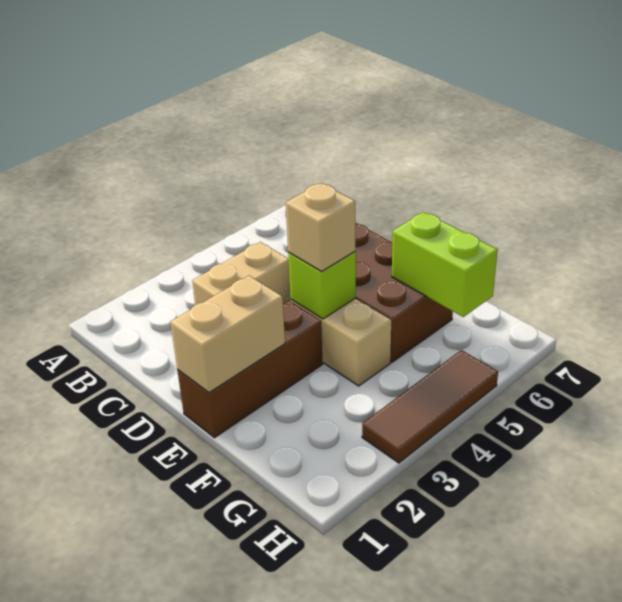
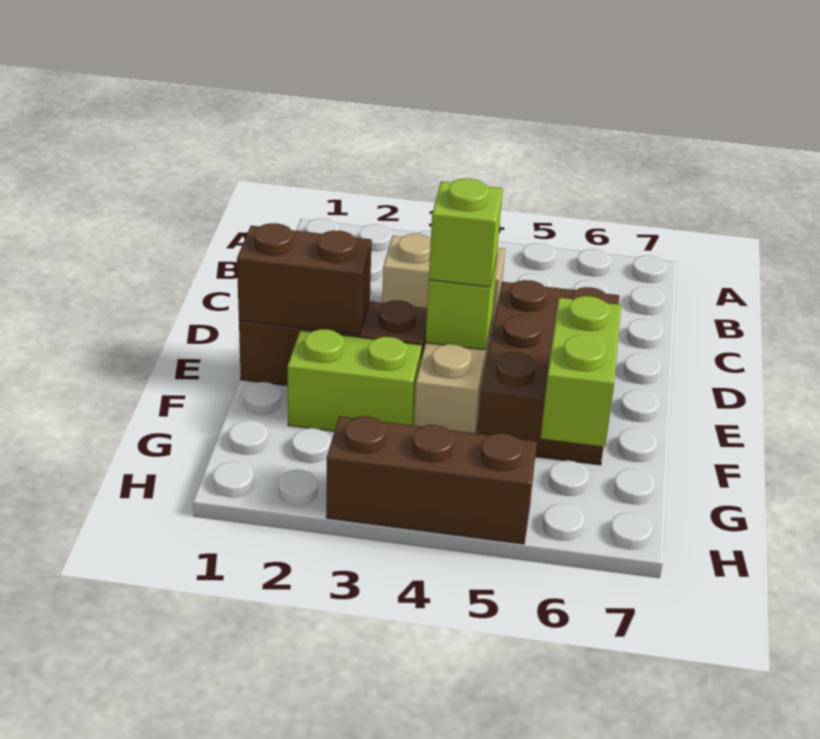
tan 1x2 brick [171,276,285,393] -> brown 1x2 brick [237,223,372,335]
tan 1x1 brick [286,183,356,271] -> lime 1x1 brick [429,178,503,287]
none -> lime 1x2 brick [287,329,422,431]
brown 1x3 tile [362,350,498,463] -> brown 1x3 brick [326,416,537,544]

